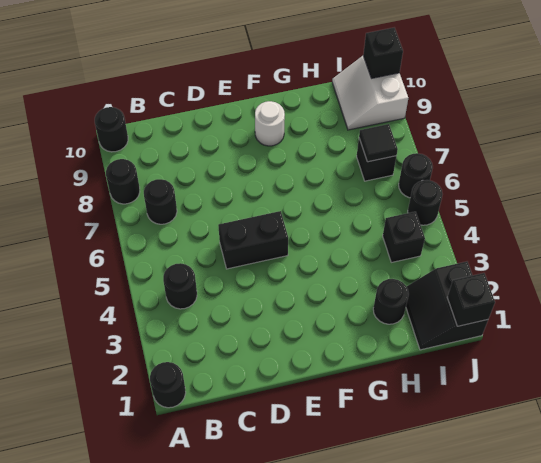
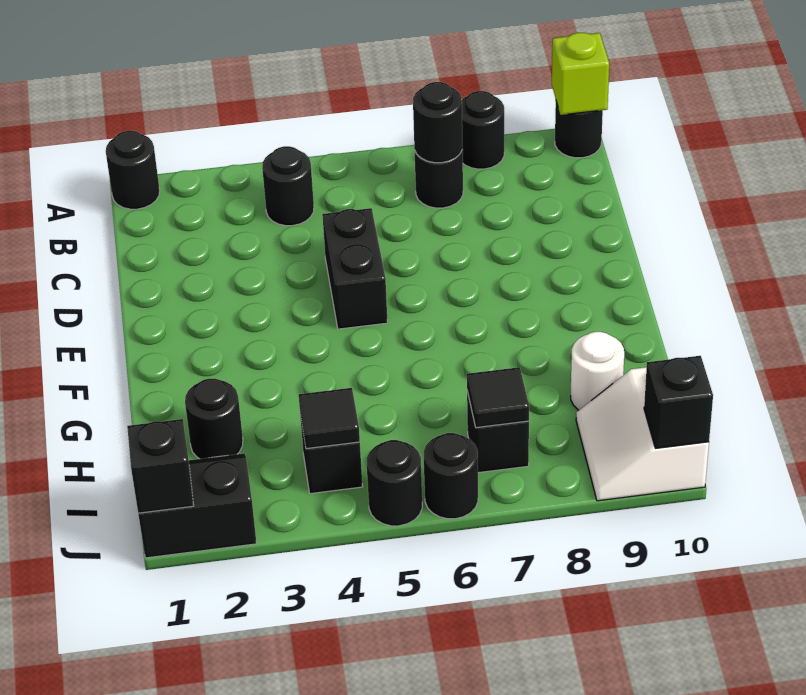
none -> lime 1x1 brick [552,33,609,115]
none -> black 1x1 round brick [413,82,462,163]
white 1x1 round brick [255,101,285,146] -> white 1x1 round brick moved to [571,332,624,410]
none -> black 1x1 tile [299,388,360,449]
white 2x2 slope [332,56,408,130] -> white 2x2 slope turned to [576,367,709,501]

